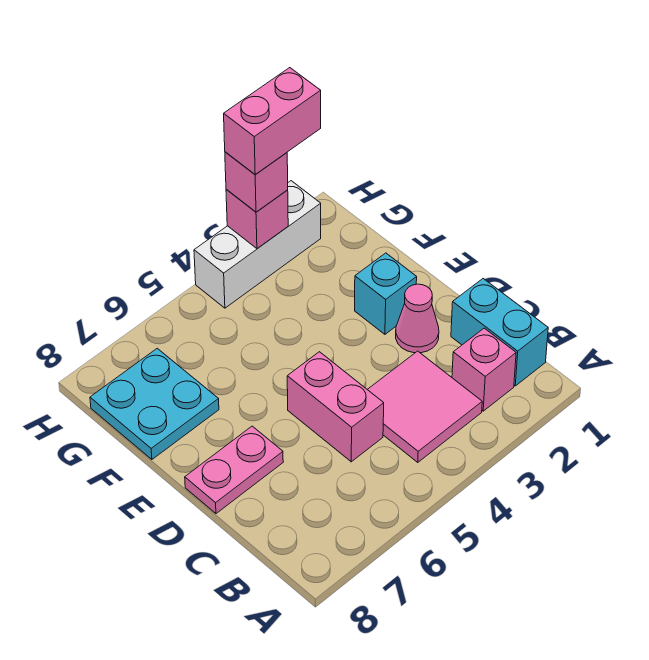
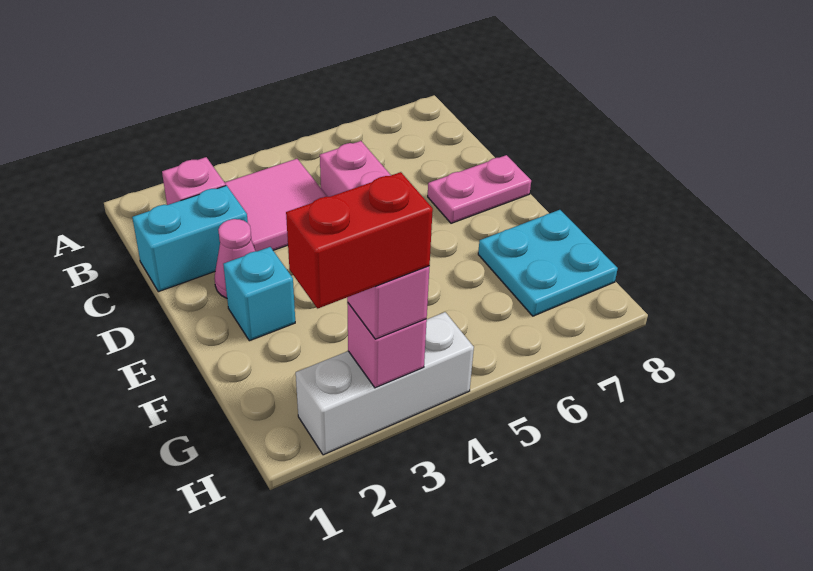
cyan 1x2 brick [451,279,548,386] -> cyan 1x2 brick turned to [132,186,248,292]
pink 1x2 brick [224,68,321,175] -> red 1x2 brick [286,172,433,309]

